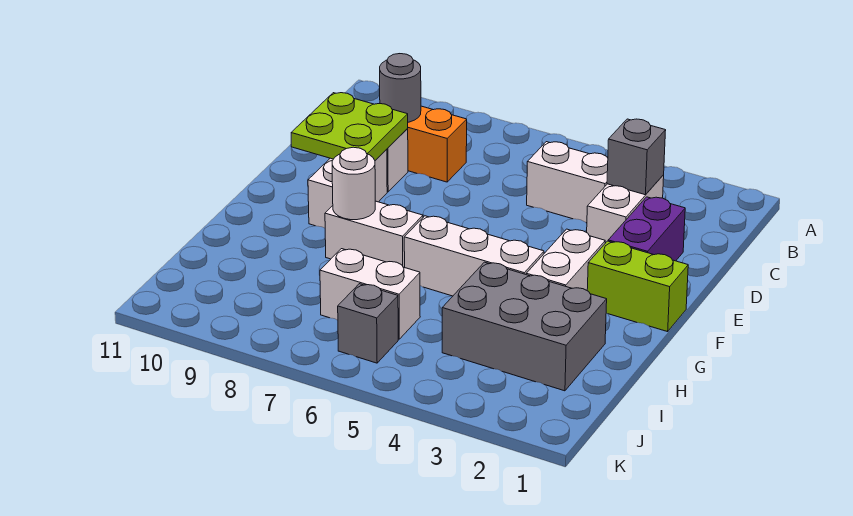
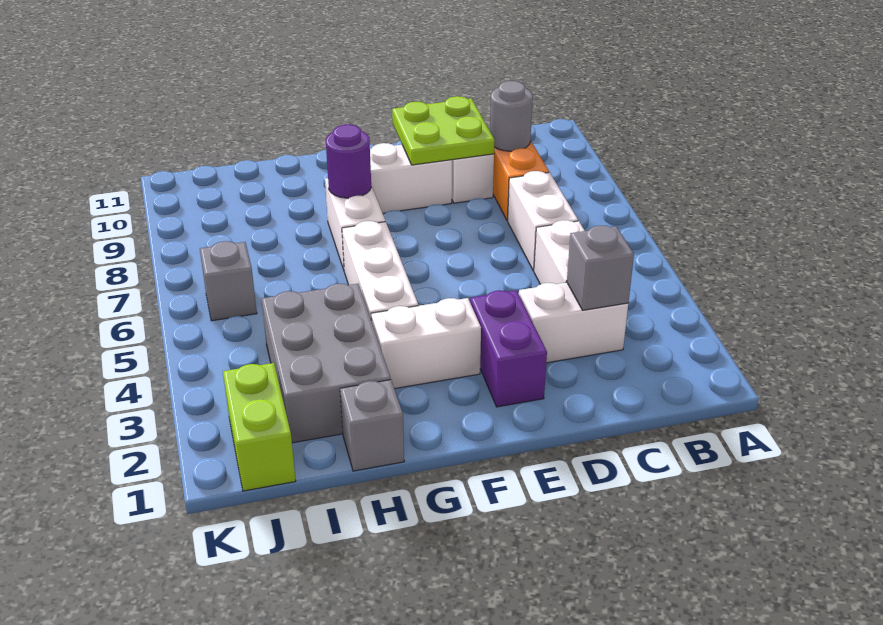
purple 1x2 brick [608,197,685,261] -> purple 1x2 brick turned to [470,290,547,407]
lime 1x2 brick [587,241,688,332] -> lime 1x2 brick moved to [223,363,296,491]
white 1x1 round brick [332,147,375,220] -> purple 1x1 round brick [326,124,371,198]
none -> grey 1x1 brick [340,380,404,471]
white 1x2 brick [320,249,420,339] -> white 1x2 brick moved to [508,171,578,271]

